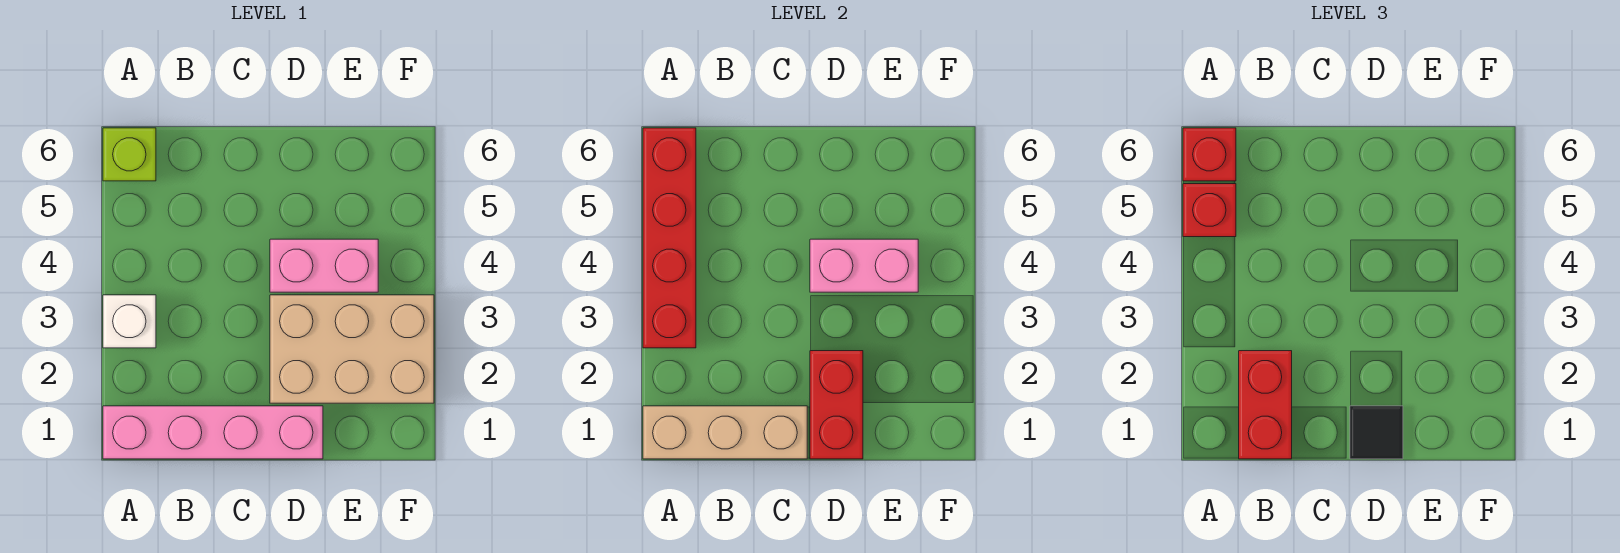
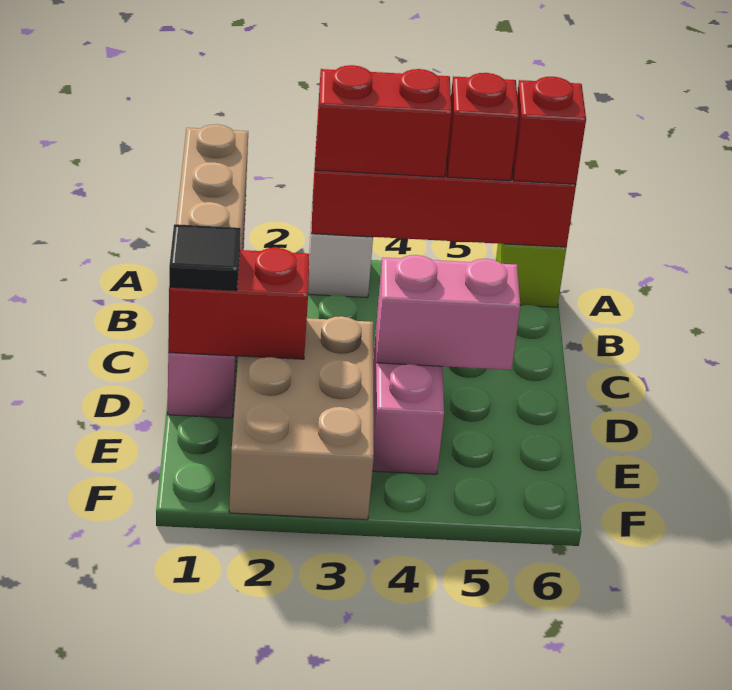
red 1x2 brick [1239,351,1292,459] -> red 1x2 brick moved to [315,65,452,177]
pink 1x2 brick [810,239,918,292] -> pink 1x2 brick turned to [377,255,520,370]

